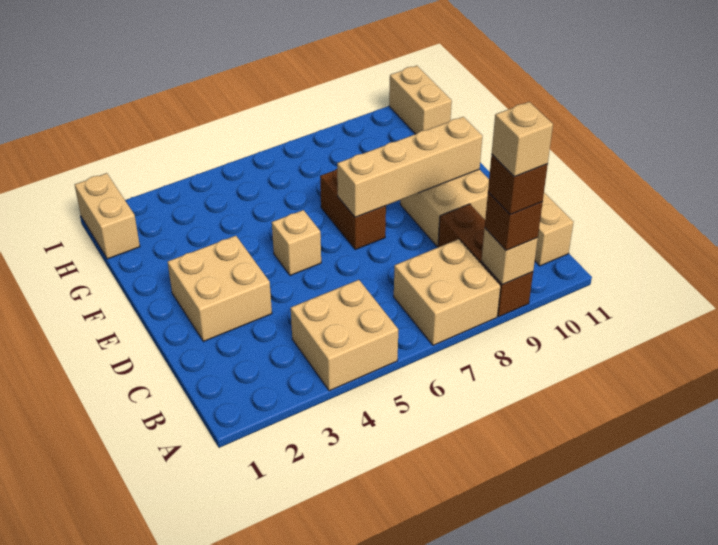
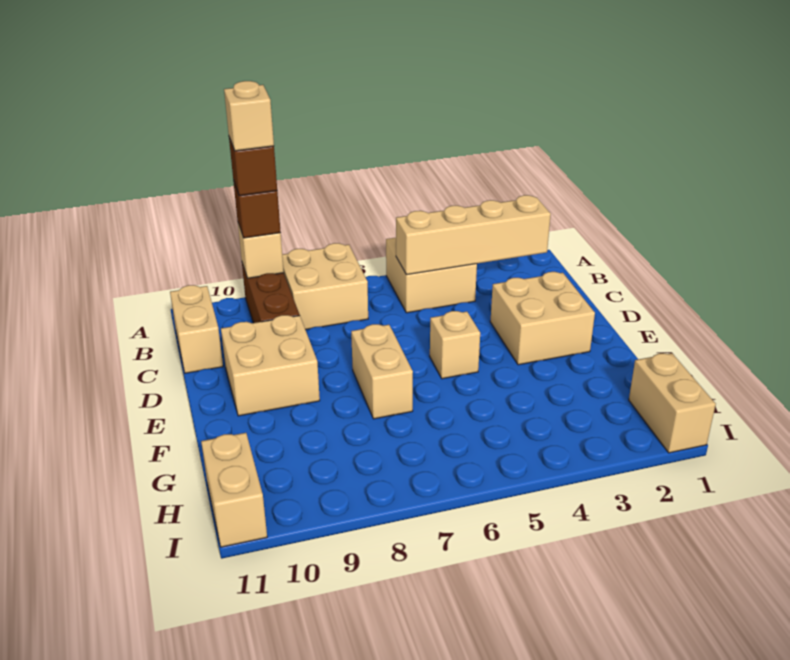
brown 1x2 brick [320,169,386,250] -> tan 1x2 brick [351,324,413,419]
tan 1x4 brick [337,117,482,217] -> tan 1x4 brick moved to [396,195,551,275]

